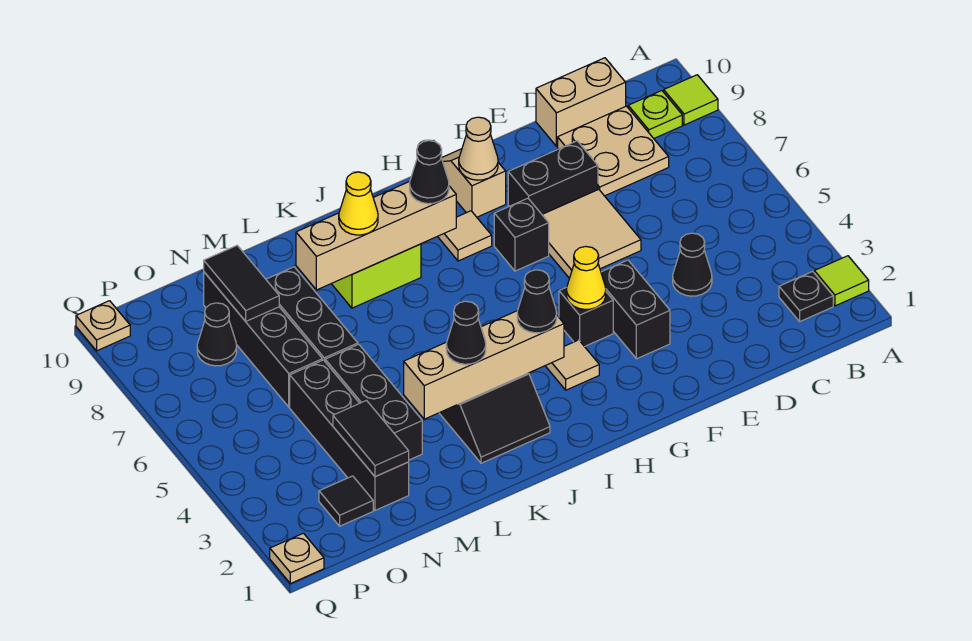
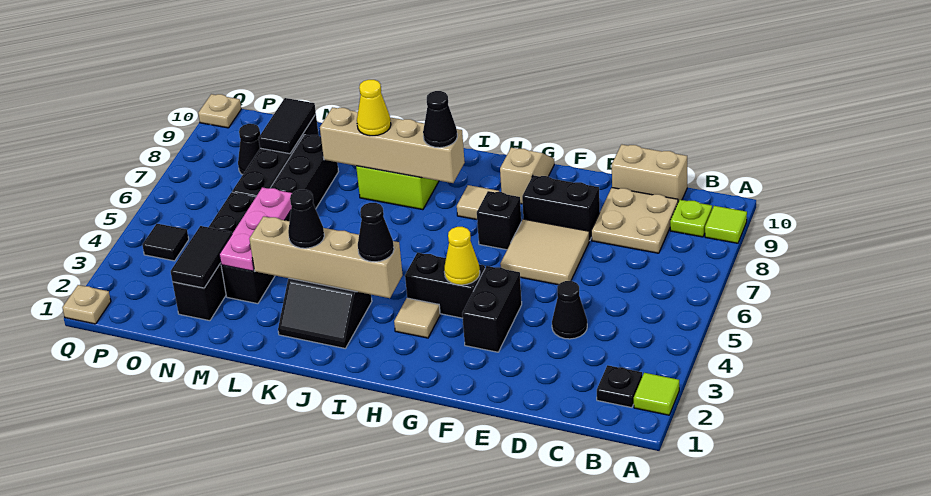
black 1x1 brick [559,287,613,347] -> black 1x2 brick [405,253,485,318]
tan 1x1 cone [459,117,498,180] -> none
none -> pink 1x3 plate [219,187,292,271]
black 1x1 tile [319,476,373,526] -> black 1x1 tile moved to [142,224,189,261]

